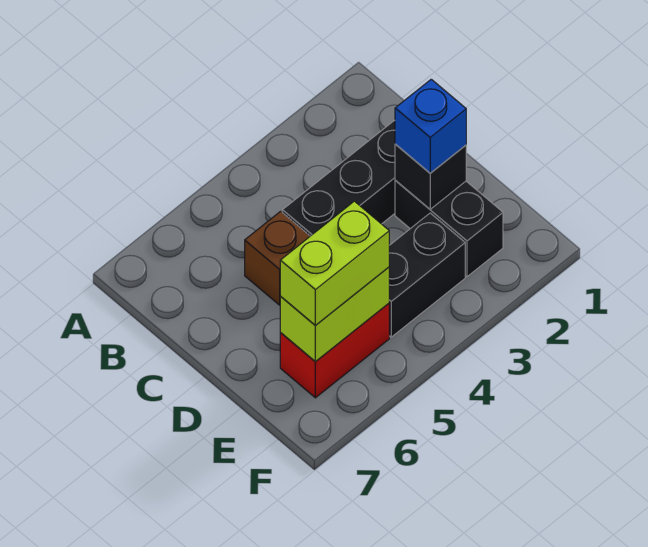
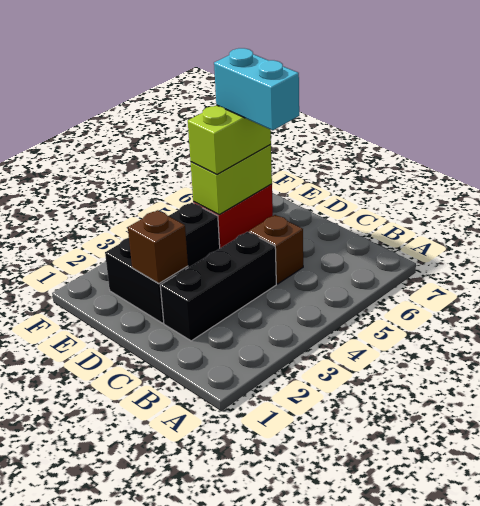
black 1x1 brick [395,144,466,209] -> brown 1x1 brick [128,210,188,283]
blue 1x1 brick [395,79,466,173] -> none
none -> cyan 1x2 brick [214,48,299,130]

